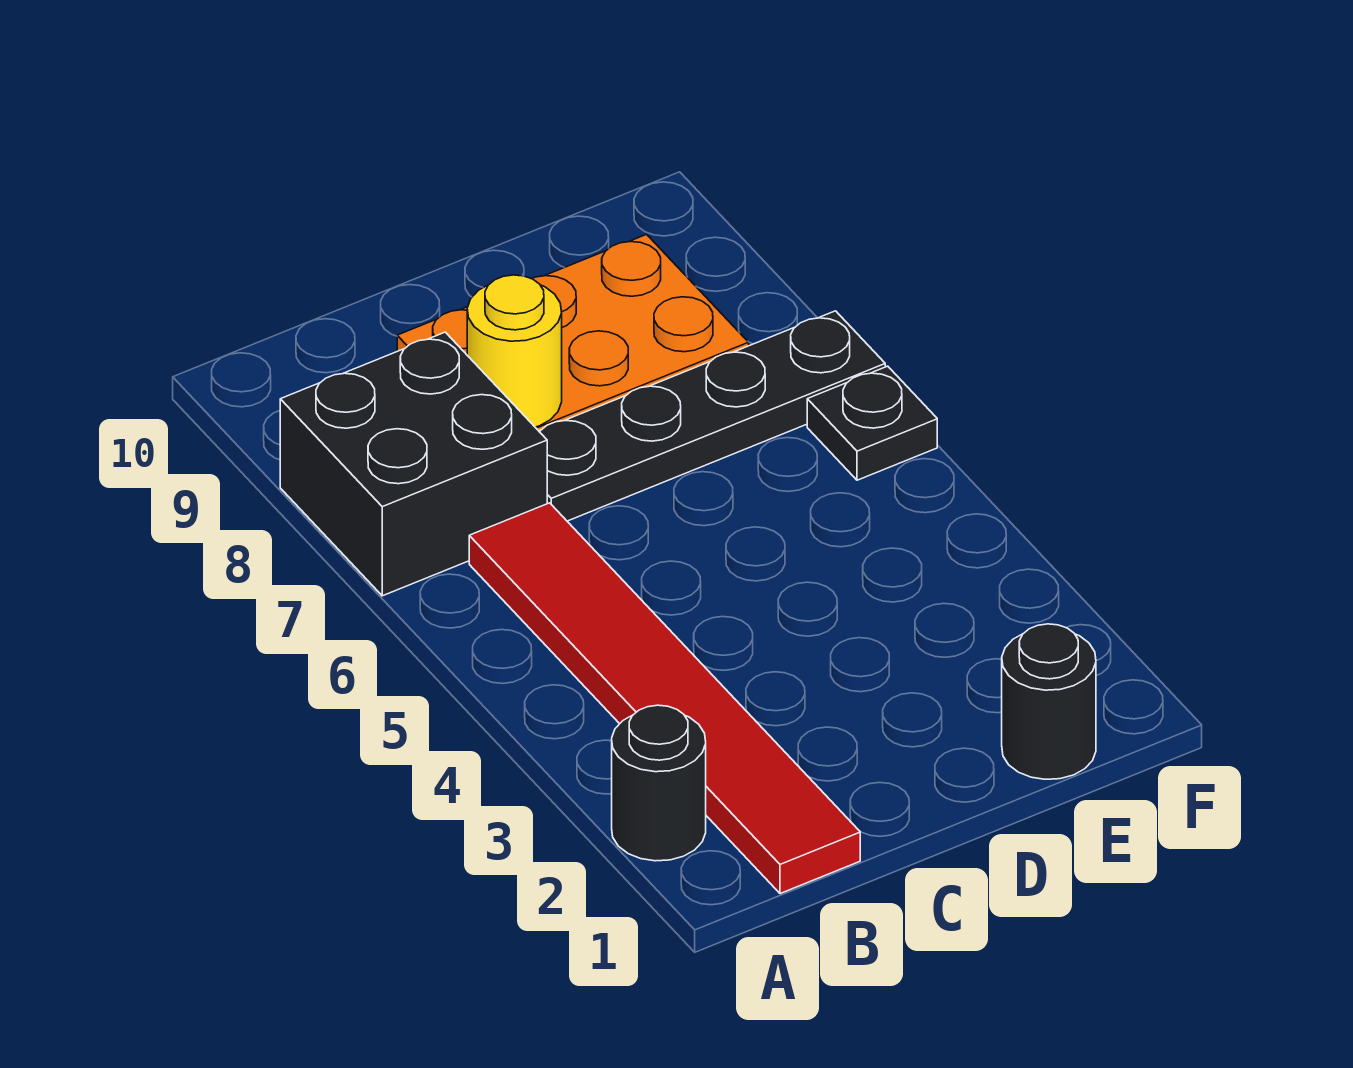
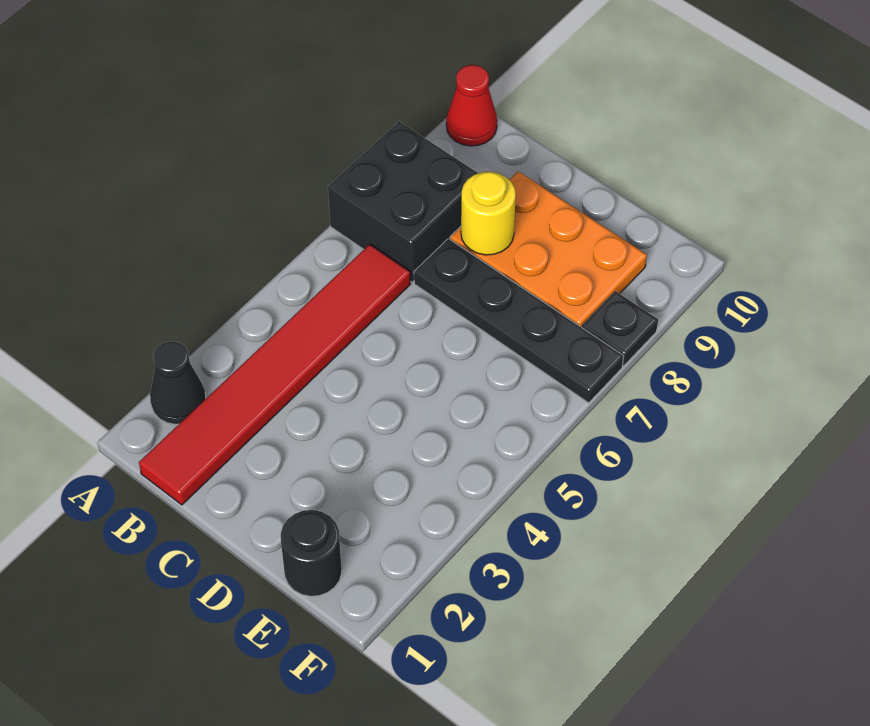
black 1x1 round brick [612,705,706,861] -> black 1x1 cone [150,342,206,424]
none -> red 1x1 cone [446,65,497,146]
black 1x1 plate [807,366,937,480] -> black 1x1 plate moved to [582,291,658,366]

